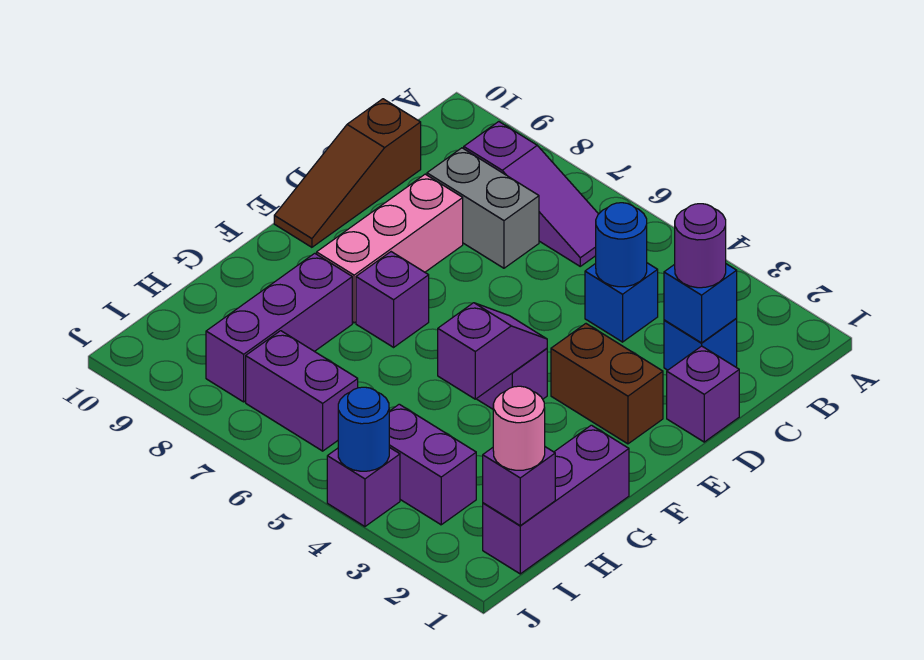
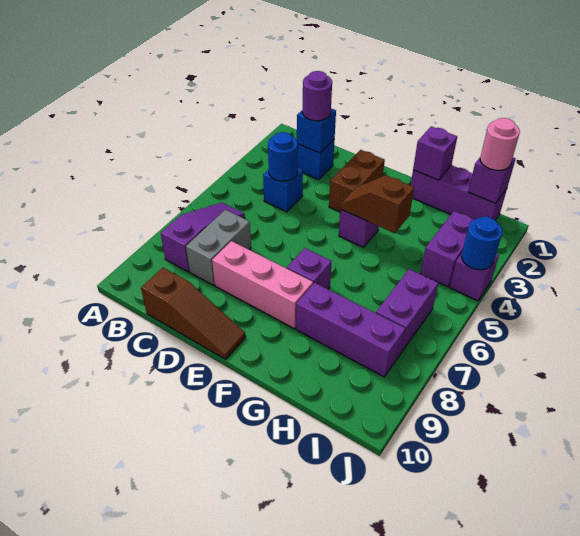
purple 1x1 brick [667,346,739,442] -> purple 1x1 brick moved to [413,126,457,180]
purple 1x2 slope [438,303,547,399] -> brown 1x2 slope [340,175,414,233]

